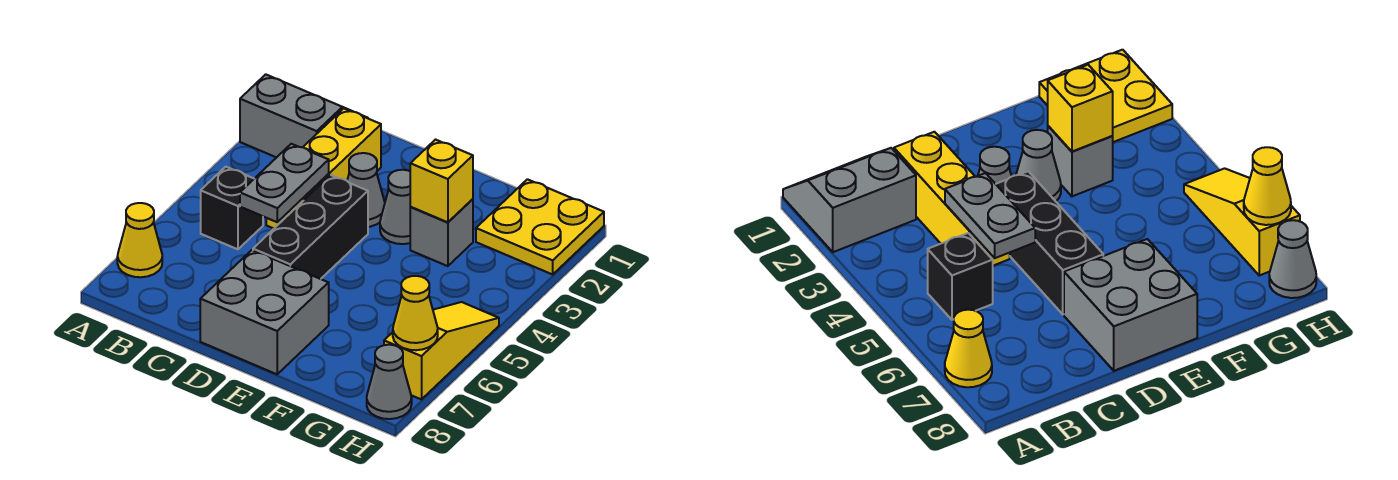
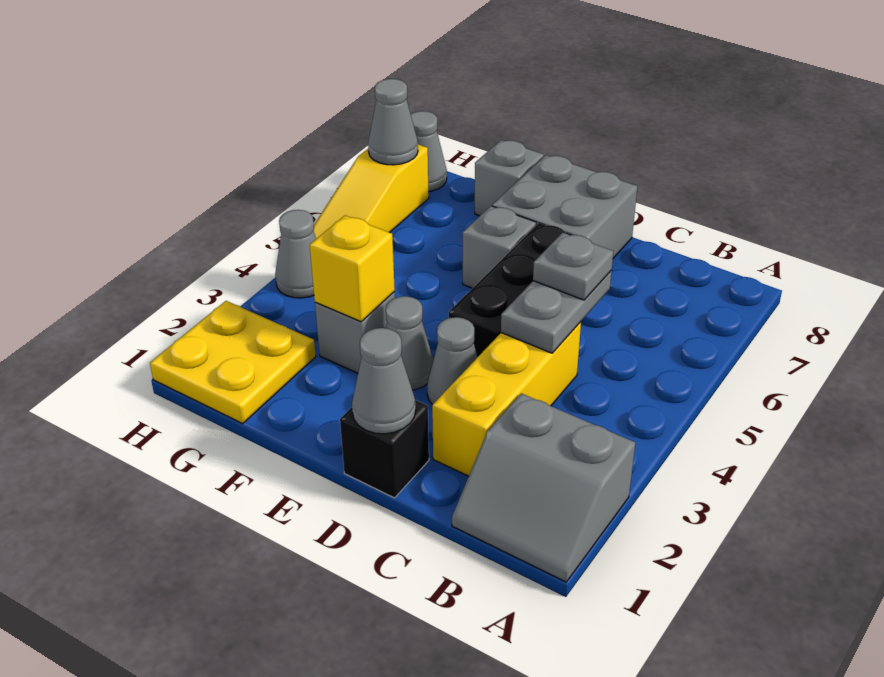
yellow 1x1 cone [117,203,162,277] -> none
black 1x1 brick [201,167,263,249] -> black 1x1 brick moved to [340,400,429,498]
none -> grey 1x1 plate [533,233,613,300]
none -> grey 1x1 cone [352,328,416,434]
none -> grey 1x1 brick [463,206,536,288]
none -> grey 1x1 brick [475,140,544,216]
none -> grey 1x1 cone [275,210,316,298]
yellow 1x1 cone [393,276,438,350] -> grey 1x1 cone [368,79,418,165]

